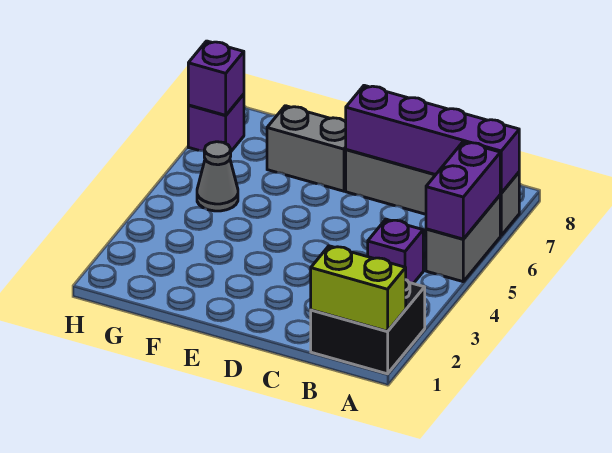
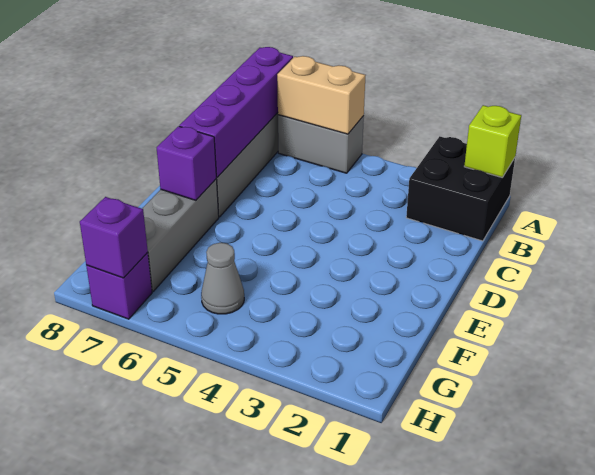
lime 1x2 brick [311,246,406,331] -> lime 1x1 brick [464,105,521,178]
purple 1x2 brick [426,142,500,239] -> tan 1x2 brick [277,56,366,134]
purple 1x1 brick [368,219,423,284] -> purple 1x1 brick moved to [157,126,216,200]
grey 1x2 brick [267,106,346,191] -> grey 1x3 brick [142,179,219,291]

